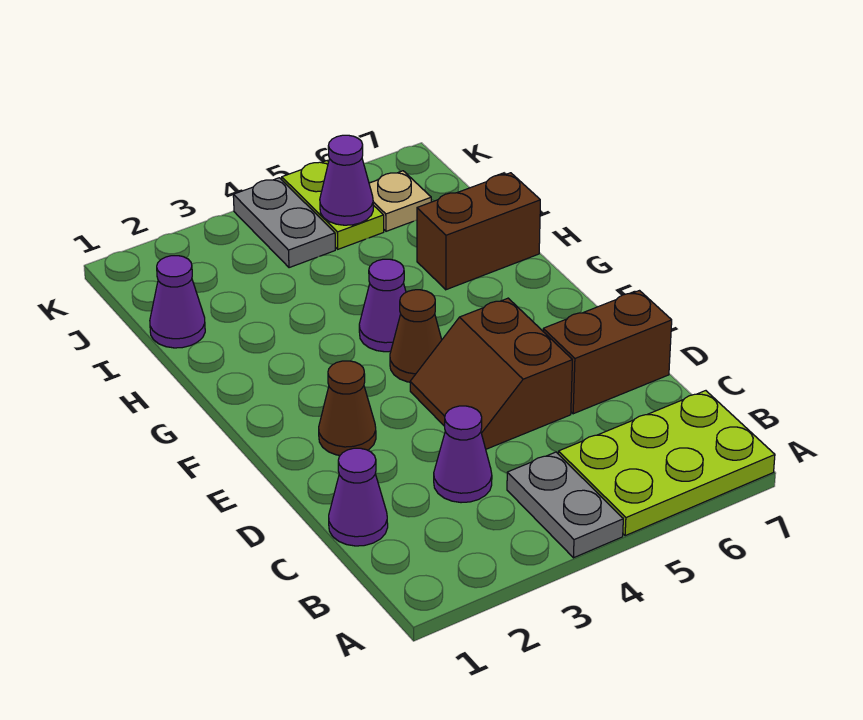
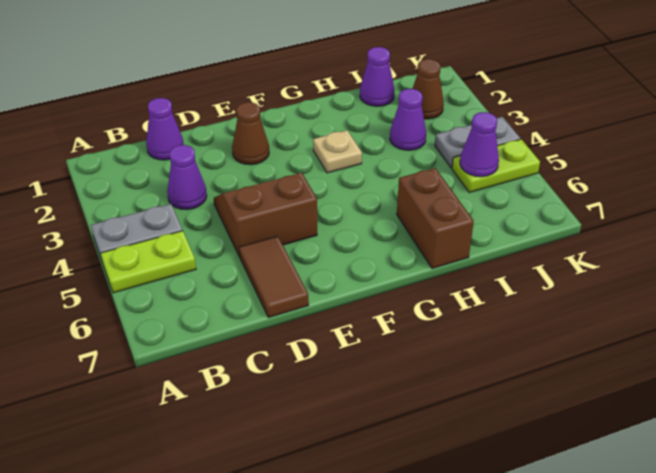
lime 2x3 plate [558,391,775,536] -> lime 1x2 plate [101,231,196,293]
brown 1x2 brick [543,291,672,414] -> brown 1x2 tile [239,236,309,318]
brown 1x1 cone [390,290,442,382] -> brown 1x1 cone moved to [413,59,444,119]
purple 1x1 cone [359,259,406,352] -> purple 1x1 cone moved to [390,89,426,150]
tan 1x1 plate [369,171,431,231] -> tan 1x1 plate moved to [313,130,362,173]

